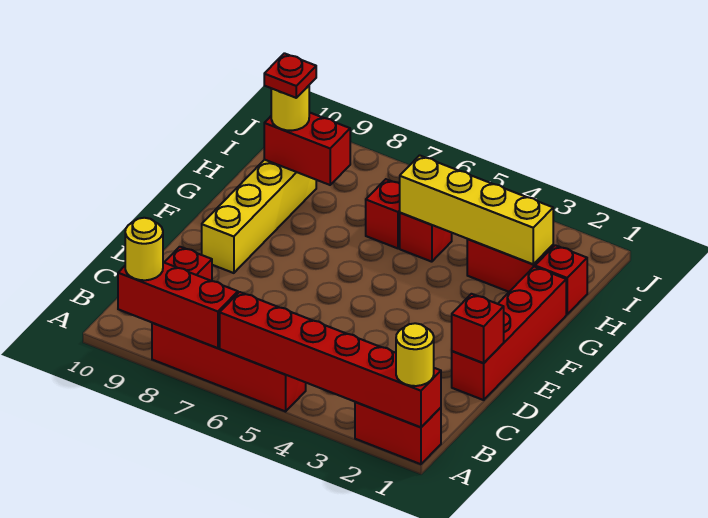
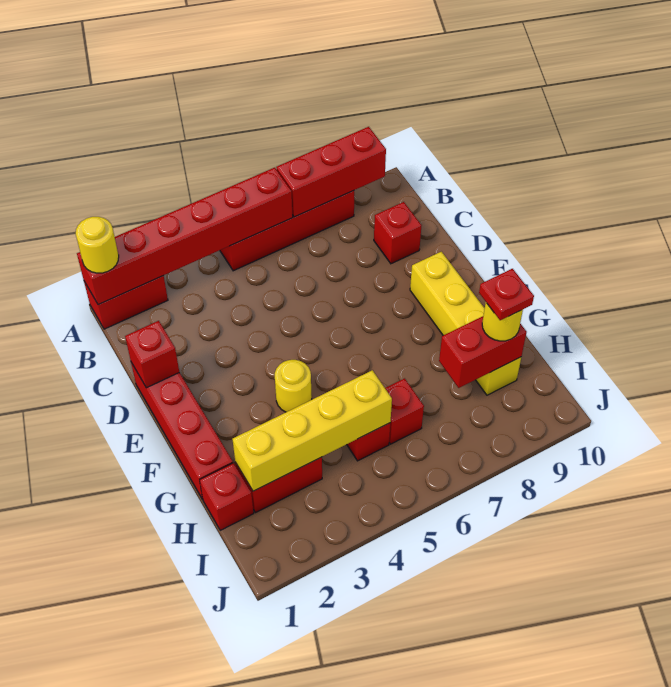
yellow 1x1 round brick [125,218,163,280] -> yellow 1x1 round brick moved to [275,360,312,412]

